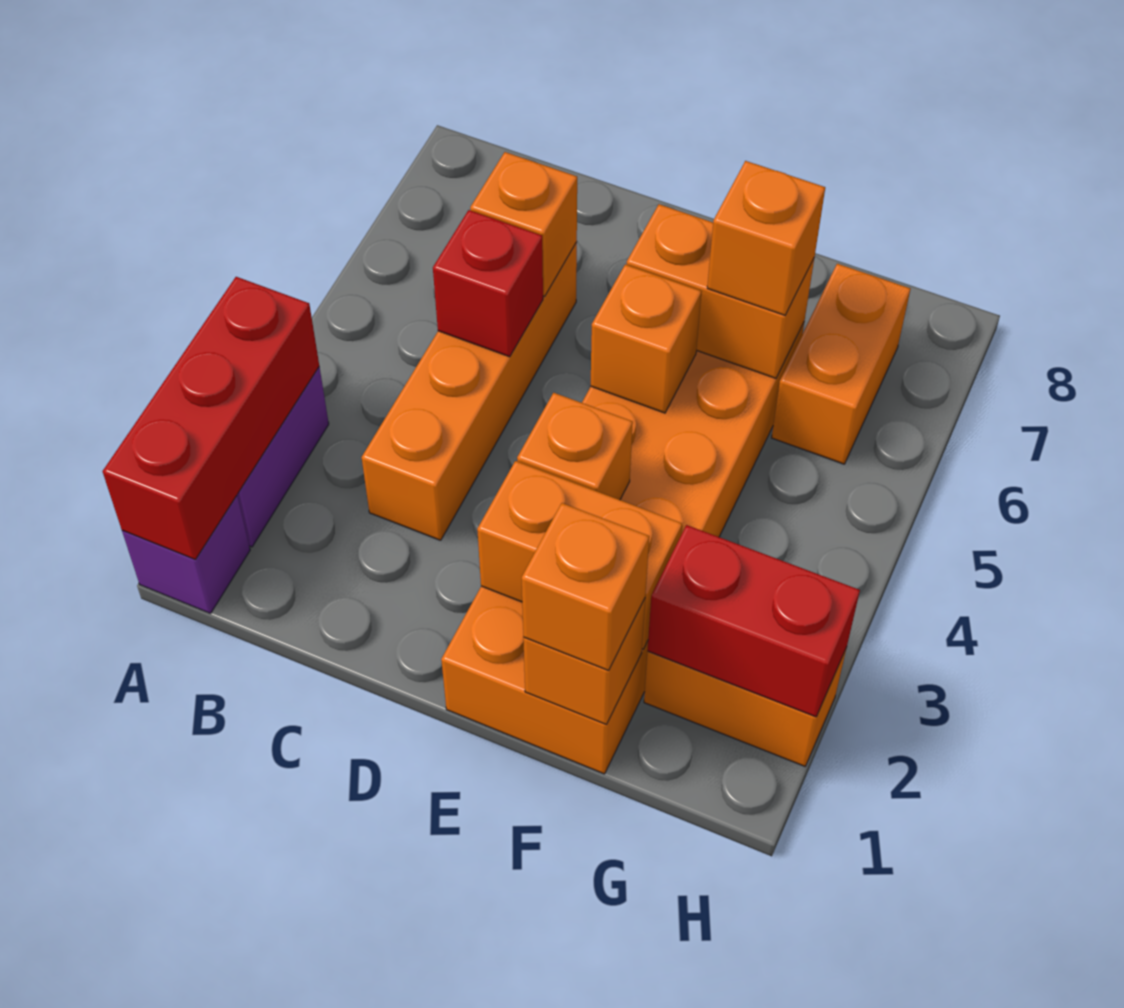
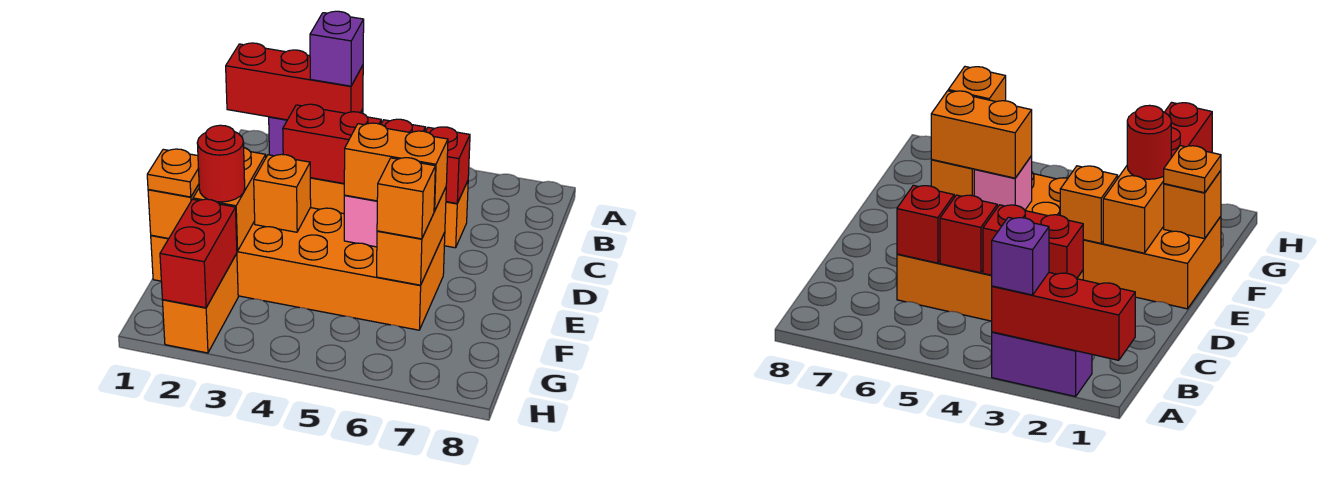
purple 1x1 brick [122,496,250,613] -> purple 1x1 brick moved to [310,11,364,86]
none -> red 1x2 brick [283,104,381,183]
orange 1x1 brick [470,152,577,296] -> red 1x1 brick [425,127,470,203]
orange 1x1 brick [591,264,702,413] -> pink 1x1 brick [344,195,377,247]
orange 1x1 brick [522,503,649,671] -> orange 1x1 plate [147,149,199,197]
none -> red 1x1 round brick [197,125,245,202]
orange 1x2 brick [772,264,910,464] -> orange 1x2 brick moved to [344,123,448,211]

